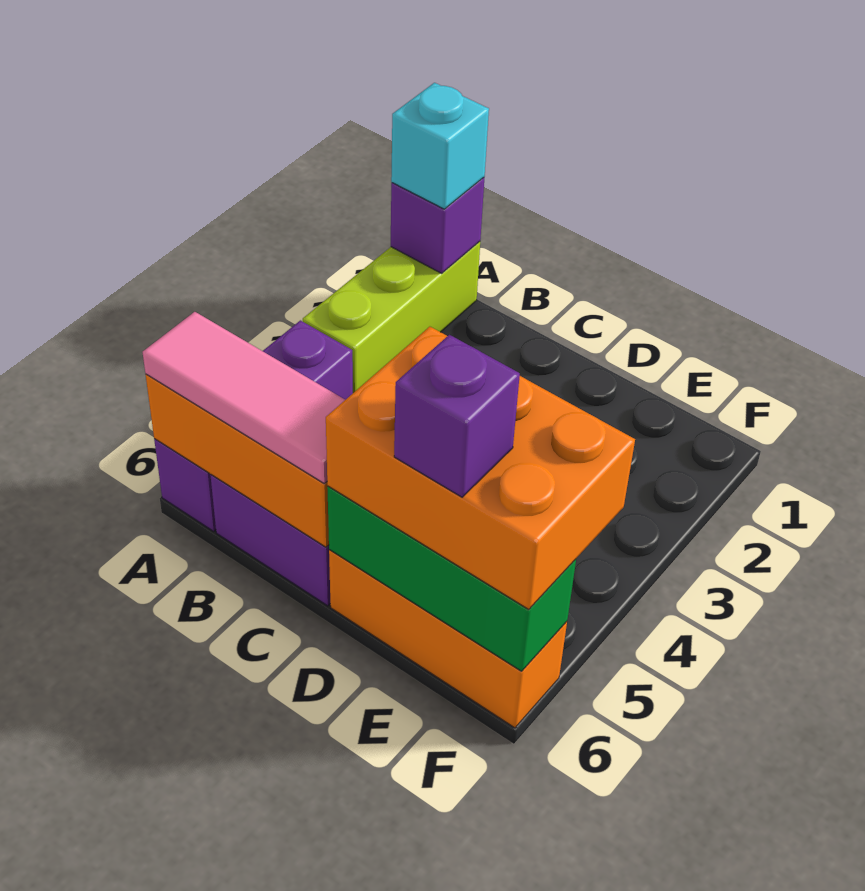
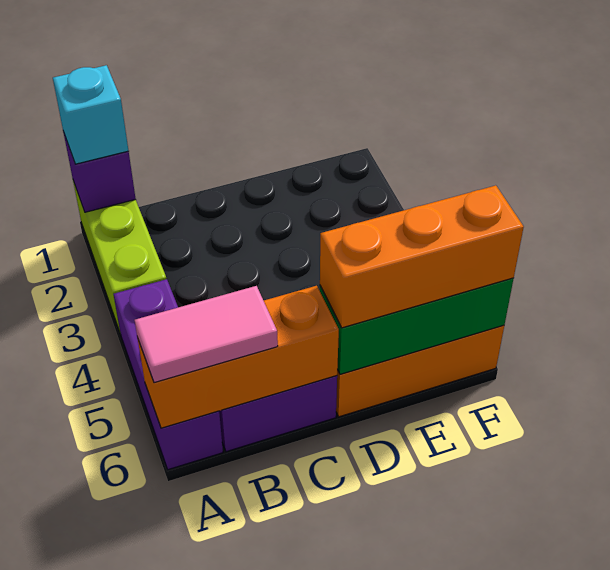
pink 1x3 tile [143,312,345,483] -> pink 1x2 tile [135,286,278,383]
orange 2x3 brick [326,327,635,610] -> orange 1x3 brick [320,185,524,328]
purple 1x1 brick [394,335,520,497] -> none

